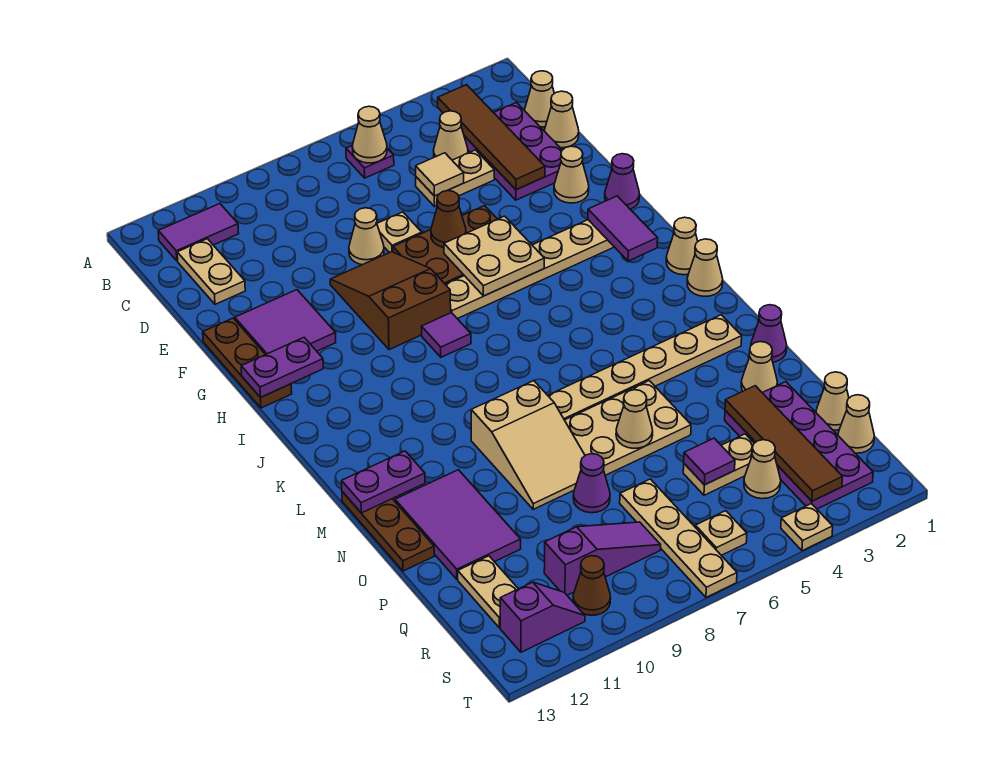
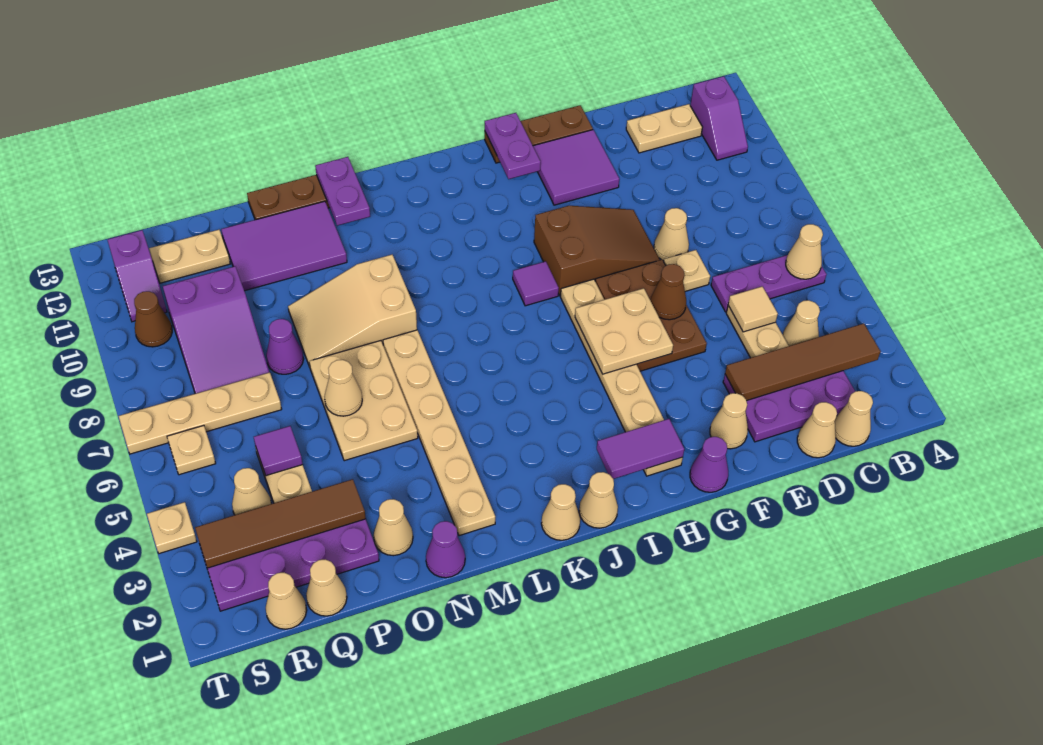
purple 1x1 plate [346,146,394,178] -> purple 1x3 plate [711,255,826,312]
purple 1x2 tile [158,204,239,261] -> purple 1x2 slope [690,76,748,160]
purple 1x3 slope [544,522,661,595] -> purple 2x3 slope [163,266,269,394]

